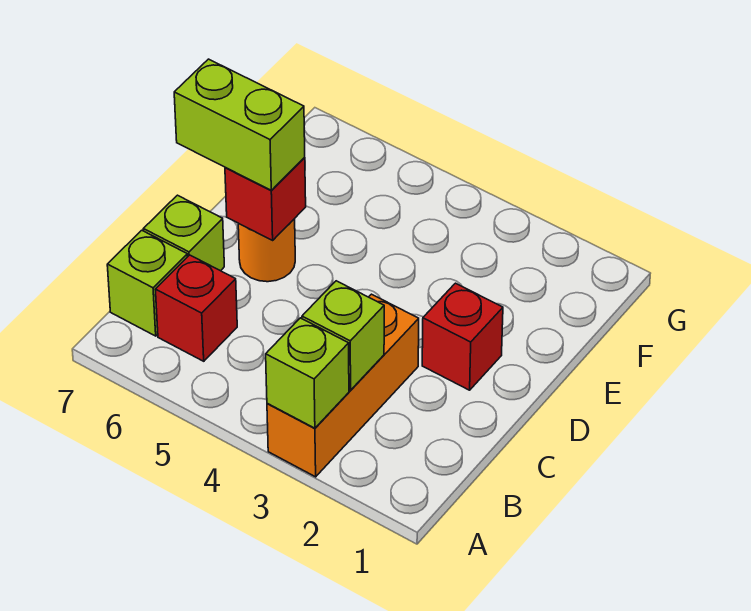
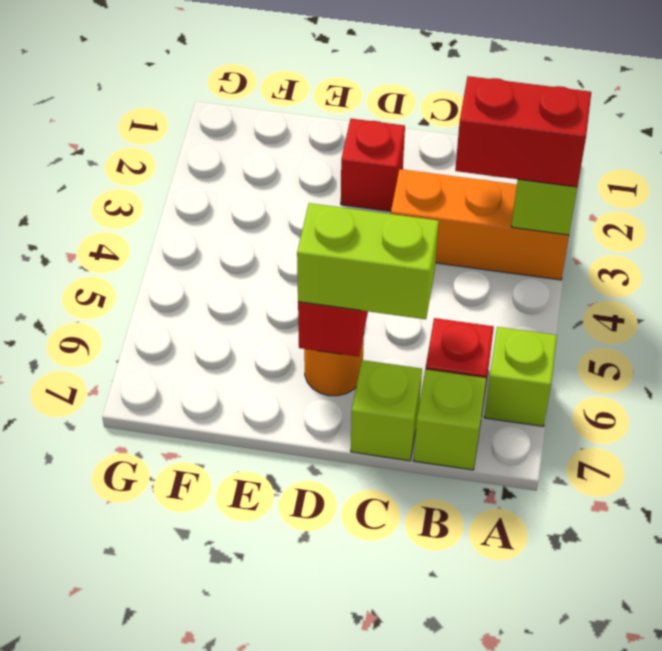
none -> red 1x2 brick [455,76,591,187]
lime 1x1 brick [302,281,384,390] -> lime 1x1 brick moved to [484,327,557,426]
lime 1x2 brick [174,59,305,190] -> lime 1x2 brick turned to [297,203,439,319]

